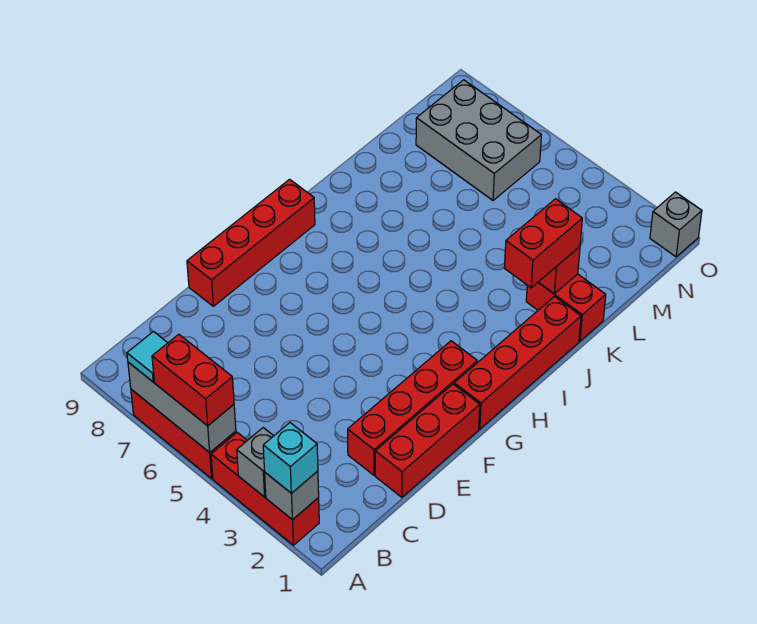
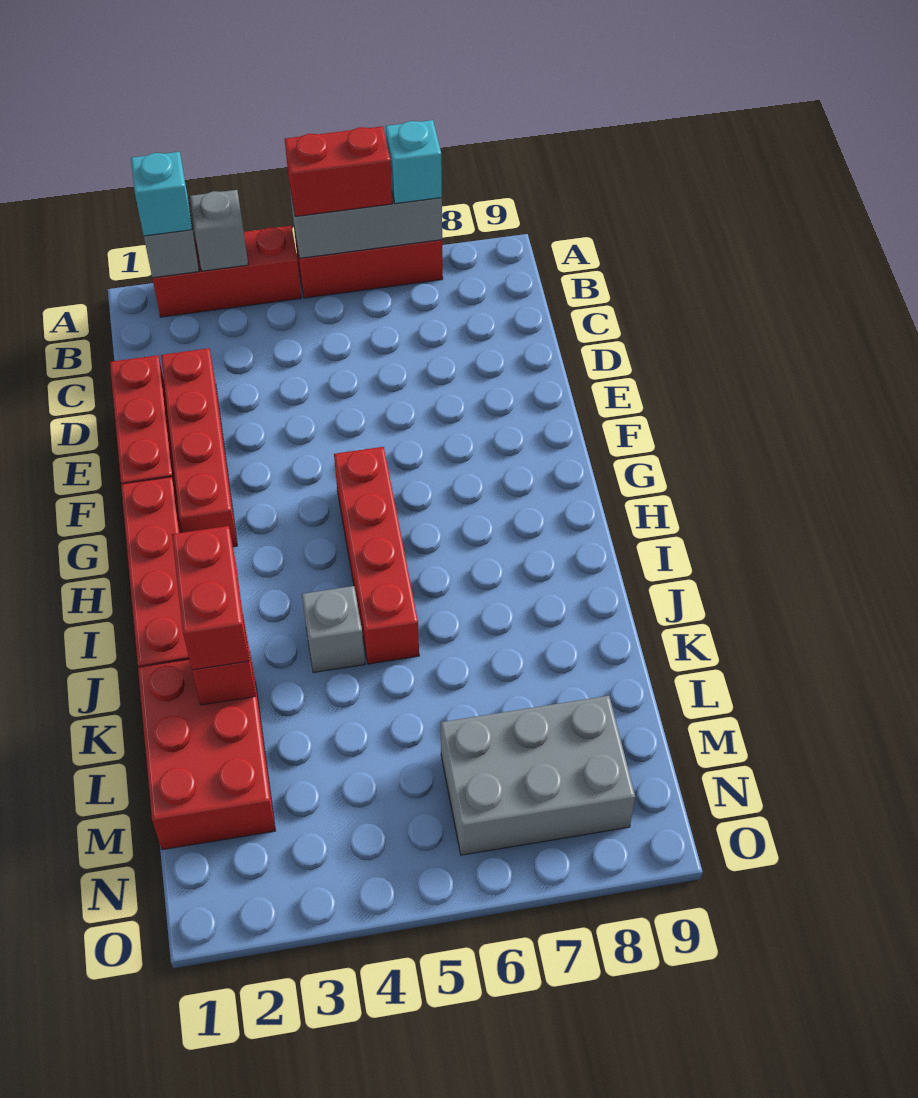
cyan 1x1 tile [127,332,168,382] -> cyan 1x1 brick [385,120,442,204]
red 1x4 brick [187,179,315,306] -> red 1x4 brick moved to [334,447,419,664]
red 1x2 brick [526,274,606,341] -> red 2x3 brick [138,656,275,850]
grey 1x1 brick [650,192,702,257] -> grey 1x1 brick moved to [302,586,365,673]

